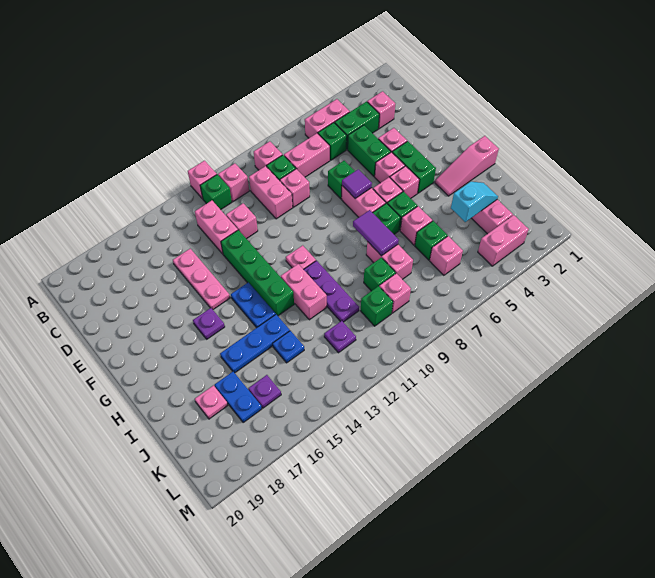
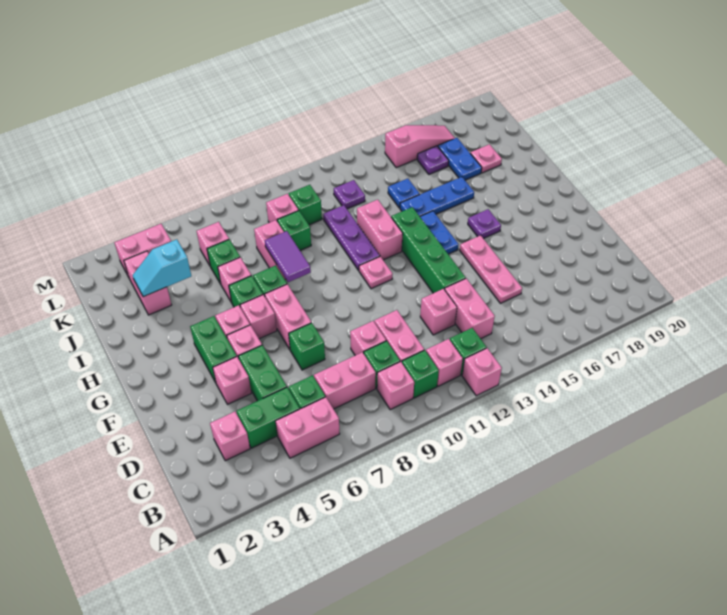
none -> green 1x1 brick [402,350,439,398]
purple 1x1 tile [342,169,372,199] -> none
pink 1x3 slope [435,136,499,196] -> pink 1x3 slope moved to [385,125,455,168]

